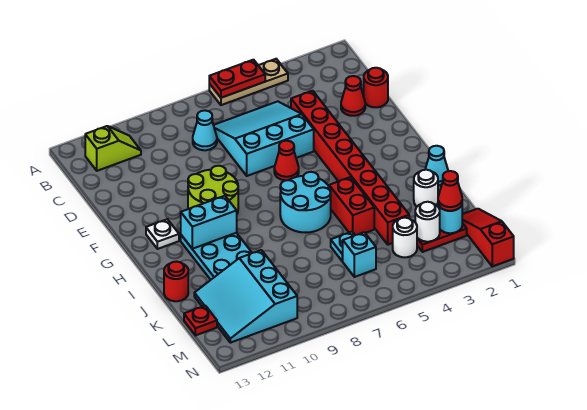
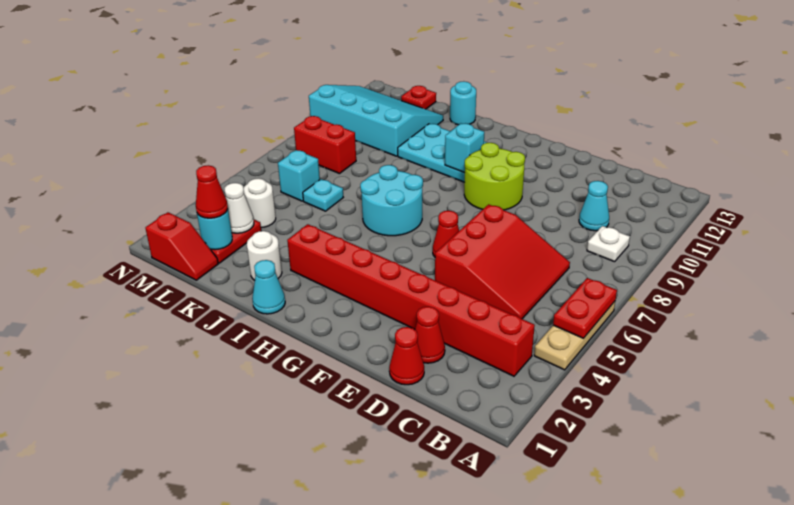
lime 1x2 slope [85,126,141,171] -> none
cyan 3x3 slope [214,101,314,176] -> red 3x3 slope [435,204,570,319]
cyan 1x1 cone [193,110,217,150] -> cyan 1x1 cone moved to [579,181,609,231]
red 1x1 round brick [364,68,388,107] -> red 1x1 cone [389,327,424,385]
red 1x8 brick [291,91,409,245] -> red 1x8 brick moved to [287,224,535,376]
white 1x1 plate [146,219,179,249] -> white 1x1 plate moved to [587,226,630,262]
cyan 1x2 brick [181,196,237,249] -> cyan 1x1 brick [445,123,484,173]
red 1x2 brick [329,177,374,235] -> red 1x2 brick moved to [294,116,356,174]
red 1x1 round brick [164,262,188,301] -> cyan 1x1 round brick [450,81,476,125]
cyan 3x3 slope [194,250,297,343] -> cyan 3x4 slope [309,85,443,156]
red 1x3 slope [462,209,514,266] -> red 1x2 slope [146,212,218,280]
white 1x1 round brick [415,202,440,242] -> white 1x1 cone [225,183,254,233]

